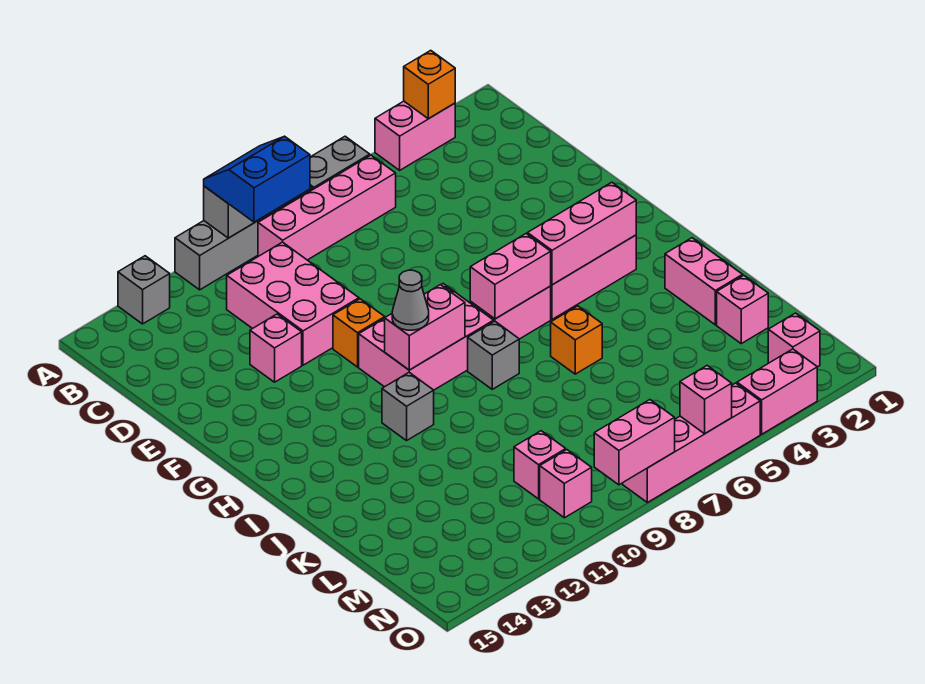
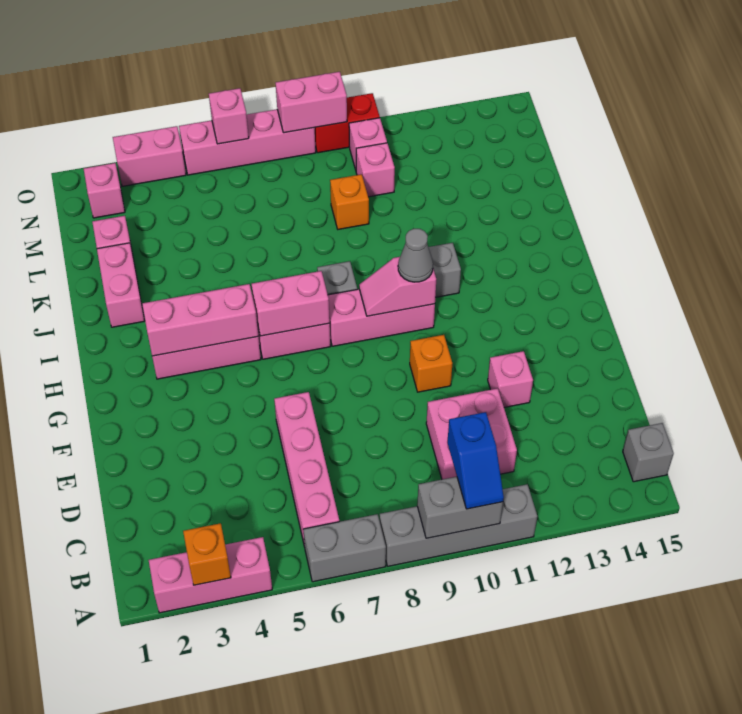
pink 1x2 brick [375,101,455,170] -> pink 1x3 brick [149,537,272,613]
blue 2x2 slope [204,136,310,222] -> blue 1x2 slope [447,412,504,509]
grey 1x1 brick [118,256,170,324] -> grey 1x1 brick moved to [623,423,674,482]
pink 1x4 brick [258,155,396,260] -> pink 1x4 brick turned to [274,392,339,546]
pink 2x3 brick [227,242,359,365] -> pink 2x2 brick [426,388,517,479]
pink 2x3 brick [359,284,494,390] -> pink 1x3 brick [328,289,435,346]
pink 1x2 brick [385,285,465,370] -> pink 1x2 slope [359,257,436,316]
orange 1x1 brick [551,306,602,374] -> orange 1x1 brick moved to [330,174,369,229]
none -> red 1x2 brick [314,93,380,153]

